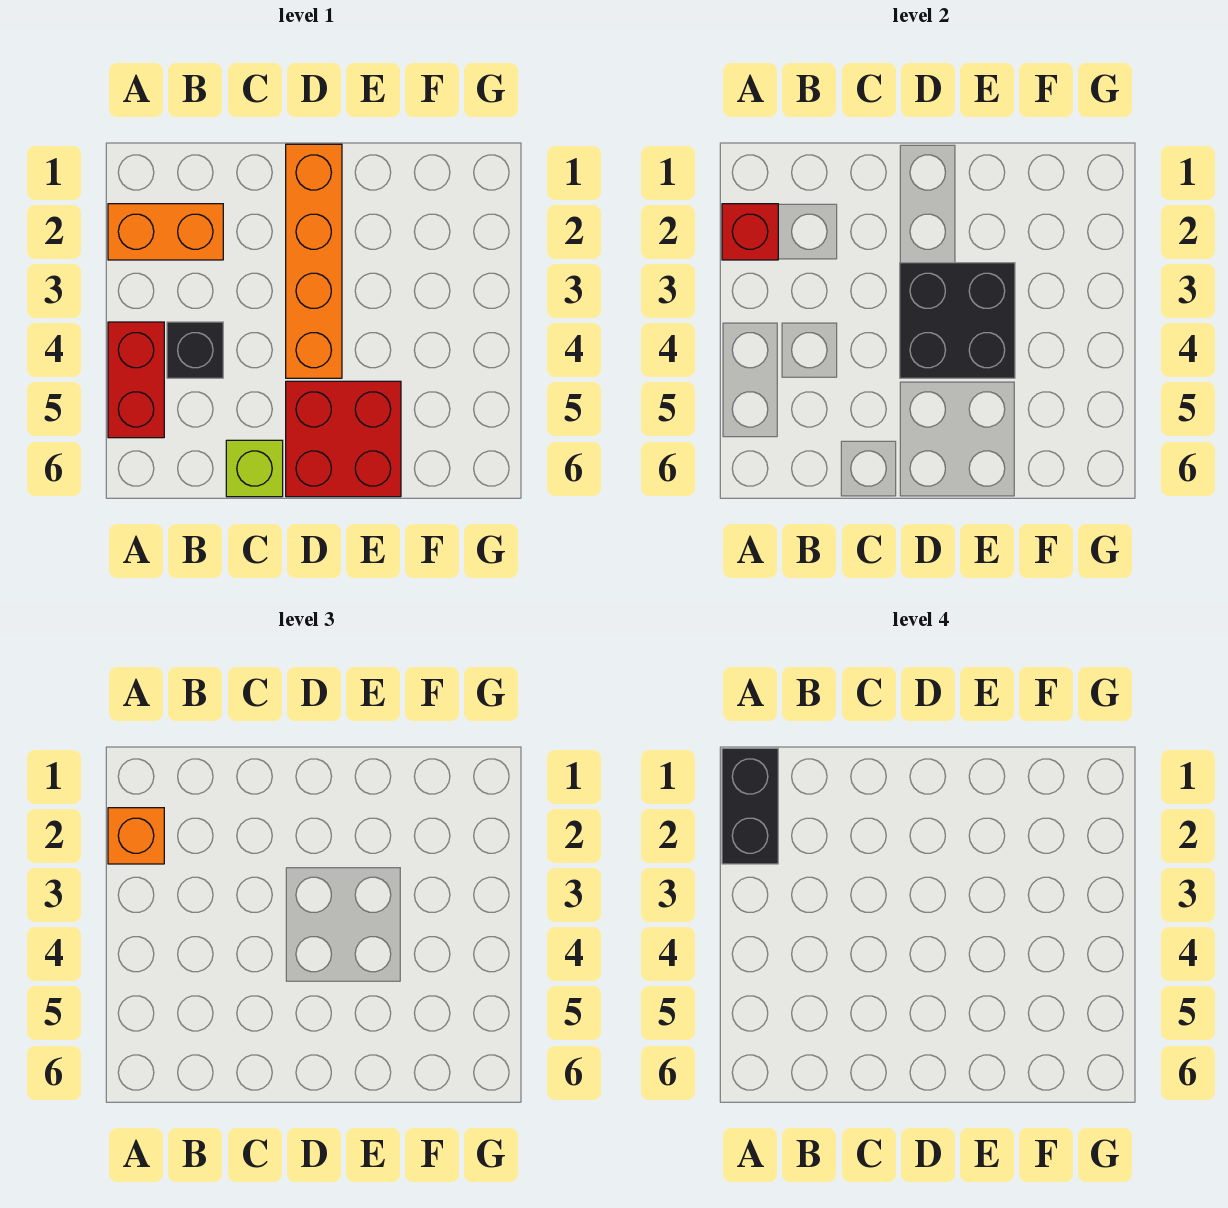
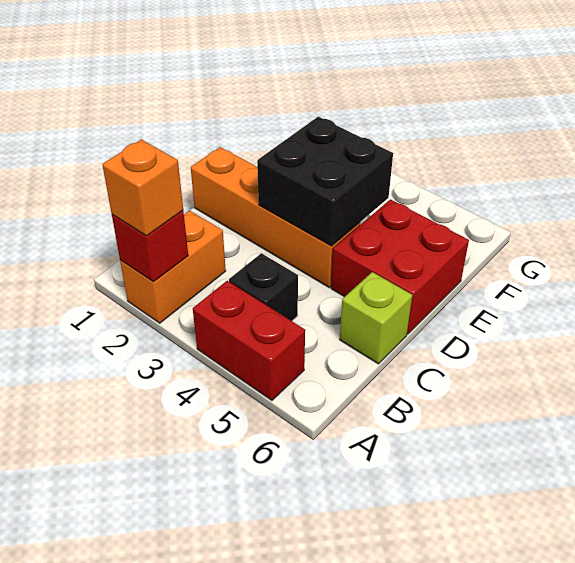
black 1x2 brick [722,748,778,864] -> none

